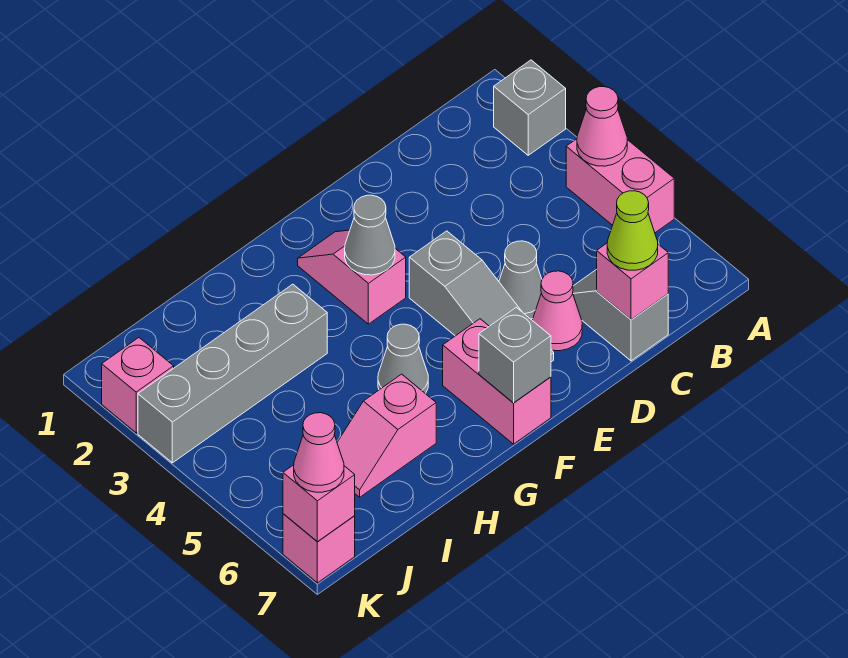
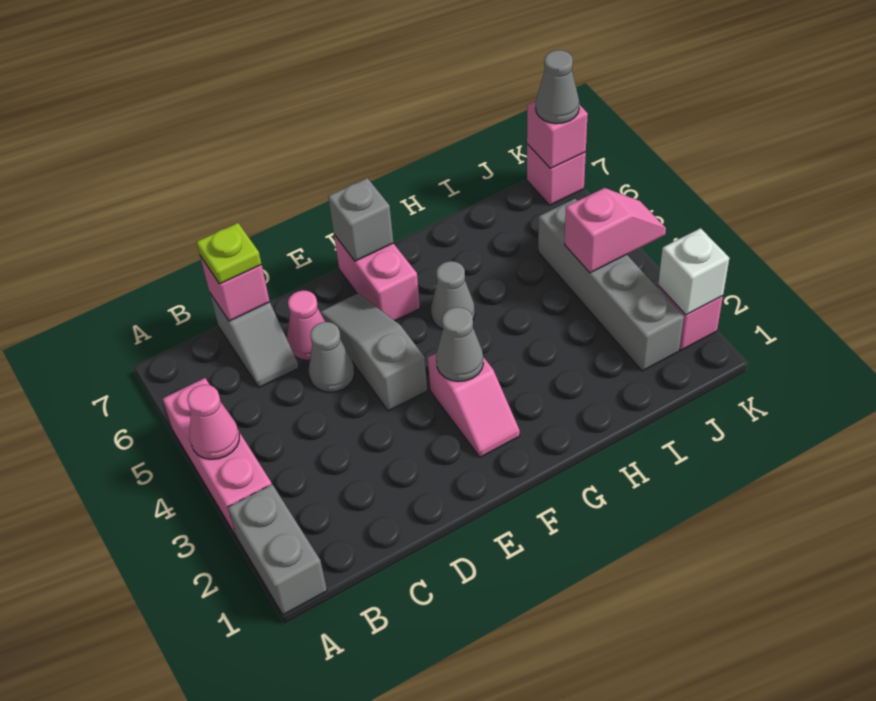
grey 1x1 brick [494,60,566,155] -> grey 1x2 brick [228,485,327,615]
pink 1x2 brick [566,139,674,233] -> pink 1x3 brick [163,378,272,537]
lime 1x1 cone [607,191,658,270] -> lime 1x1 plate [196,223,262,284]
grey 1x4 brick [138,284,327,463] -> grey 1x4 brick turned to [538,199,684,371]
pink 1x2 slope [337,374,436,497] -> pink 1x2 slope moved to [565,188,666,273]
none -> white 1x1 brick [658,228,729,315]
pink 1x1 cone [294,413,344,492] -> grey 1x1 cone [536,50,579,124]

